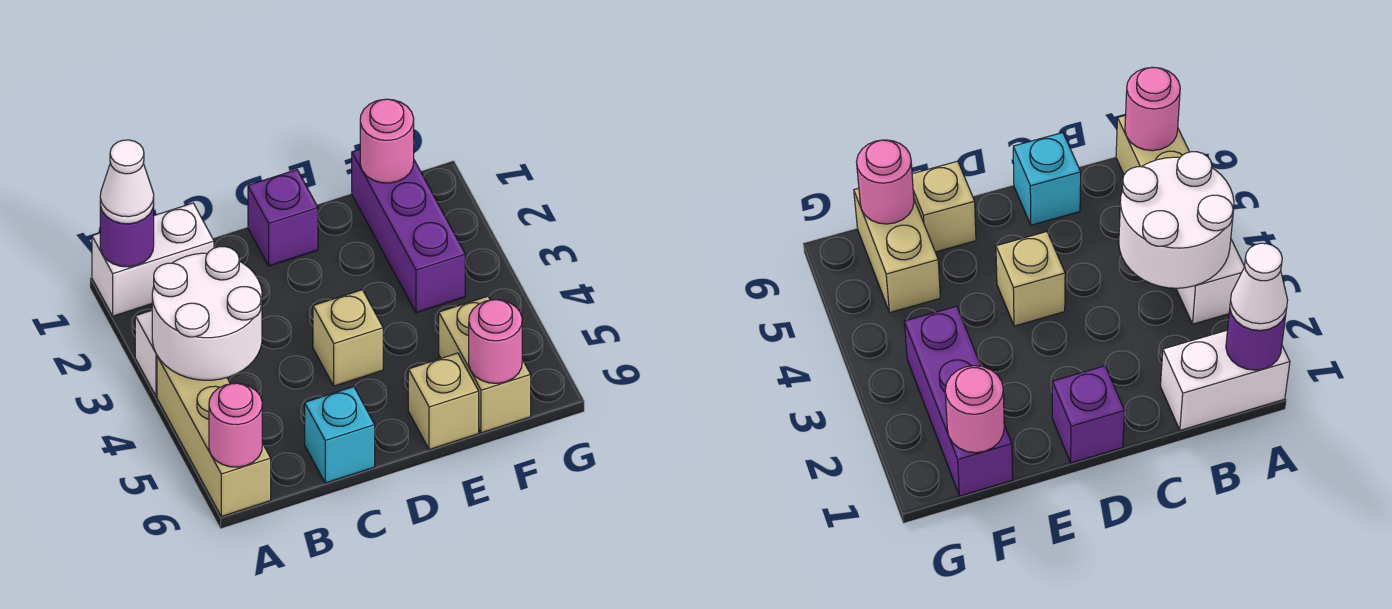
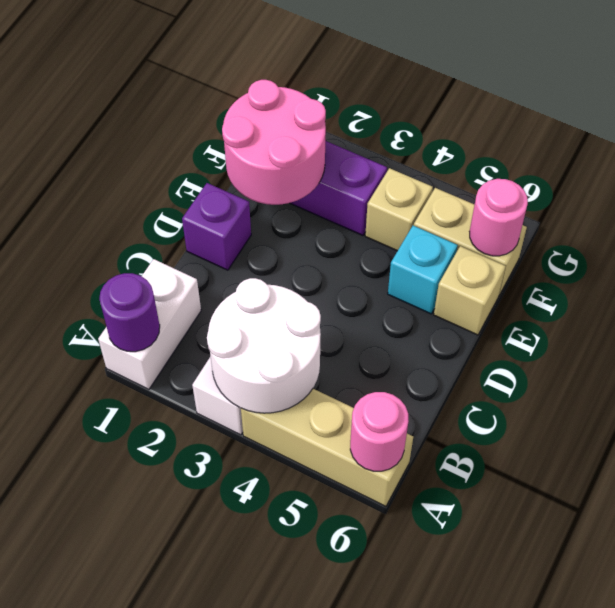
white 1x1 cone [100,140,154,224] -> none
cyan 1x1 brick [305,387,375,483] -> cyan 1x1 brick moved to [388,225,458,314]
tan 1x1 brick [313,290,383,386] -> tan 1x1 brick moved to [365,168,433,251]
pink 1x1 round brick [360,99,414,183] -> pink 2x2 round brick [222,80,326,205]

